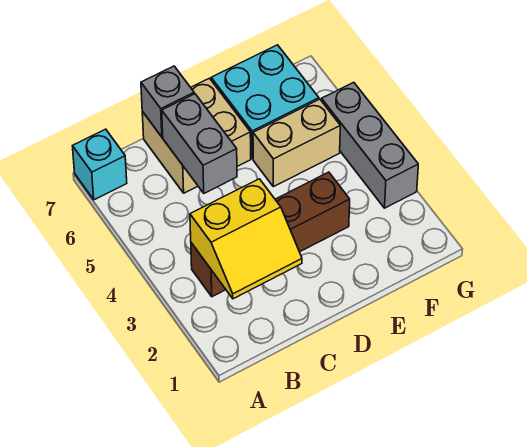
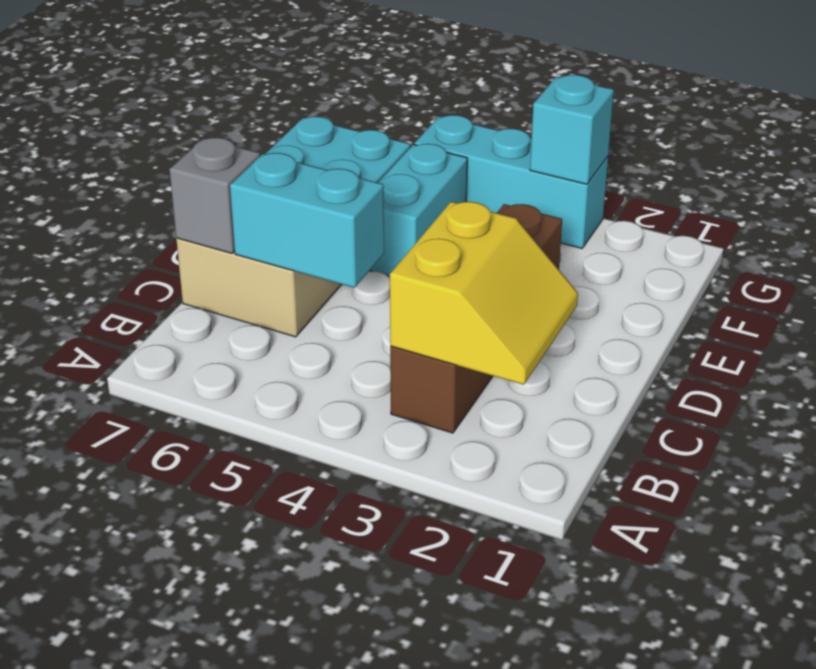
cyan 1x1 brick [73,129,127,200] -> cyan 1x1 brick moved to [530,75,614,184]
grey 1x2 brick [162,94,237,193] -> cyan 1x2 brick [230,153,384,288]
tan 1x2 brick [253,99,340,187] -> cyan 1x2 brick [370,144,467,276]
grey 1x3 brick [322,82,418,208] -> cyan 1x3 brick [414,115,608,249]

